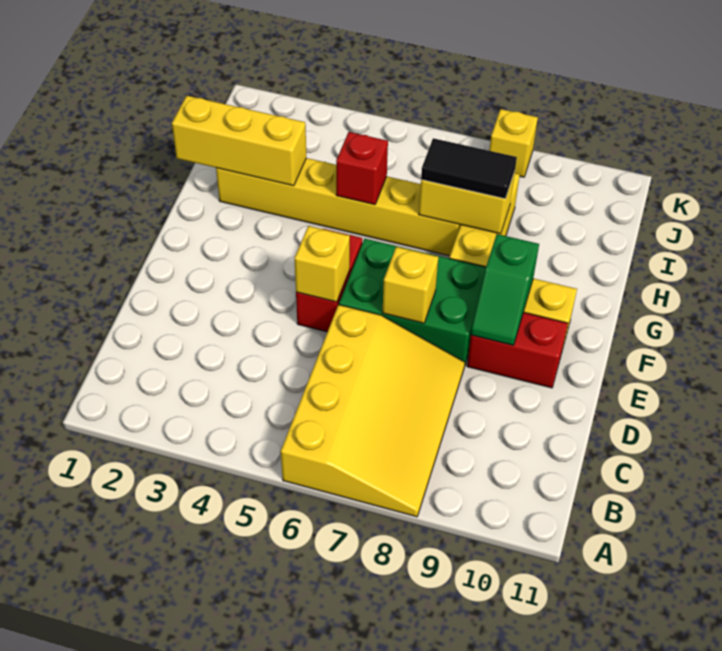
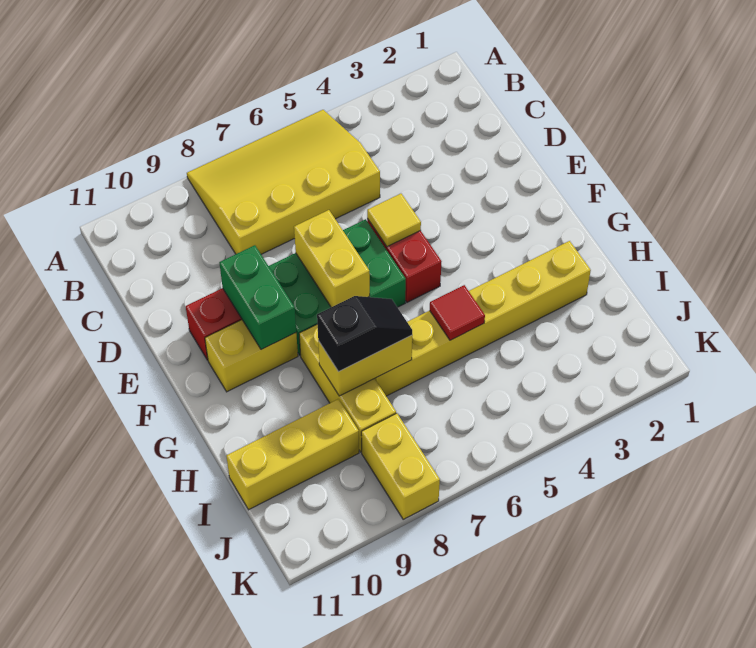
yellow 3x4 slope [281,305,465,517] -> yellow 3x4 slope turned to [187,110,380,254]
yellow 1x1 brick [294,226,350,302] -> yellow 1x1 tile [367,194,421,247]
yellow 1x1 brick [382,247,438,323] -> yellow 1x2 brick [294,210,370,307]
green 1x2 slope [471,234,539,345] -> green 1x2 brick [219,245,296,349]
yellow 1x3 brick [172,96,306,186] -> yellow 1x3 brick moved to [226,399,359,510]
red 1x1 brick [336,132,388,205] -> red 1x1 tile [430,285,485,340]
black 1x2 tile [421,138,517,199] -> black 1x2 slope [317,296,412,372]
yellow 1x1 brick [489,109,538,177] -> yellow 1x2 brick [361,413,440,519]

